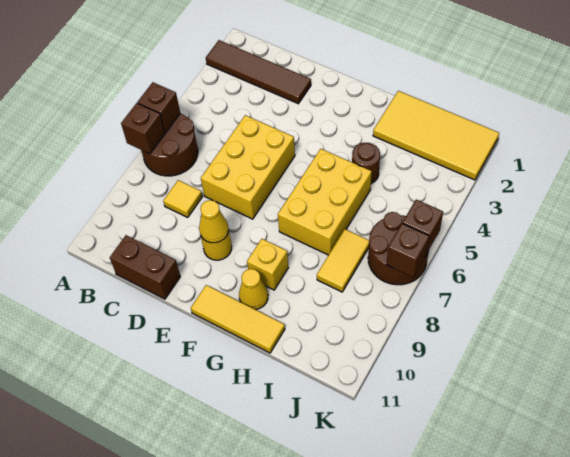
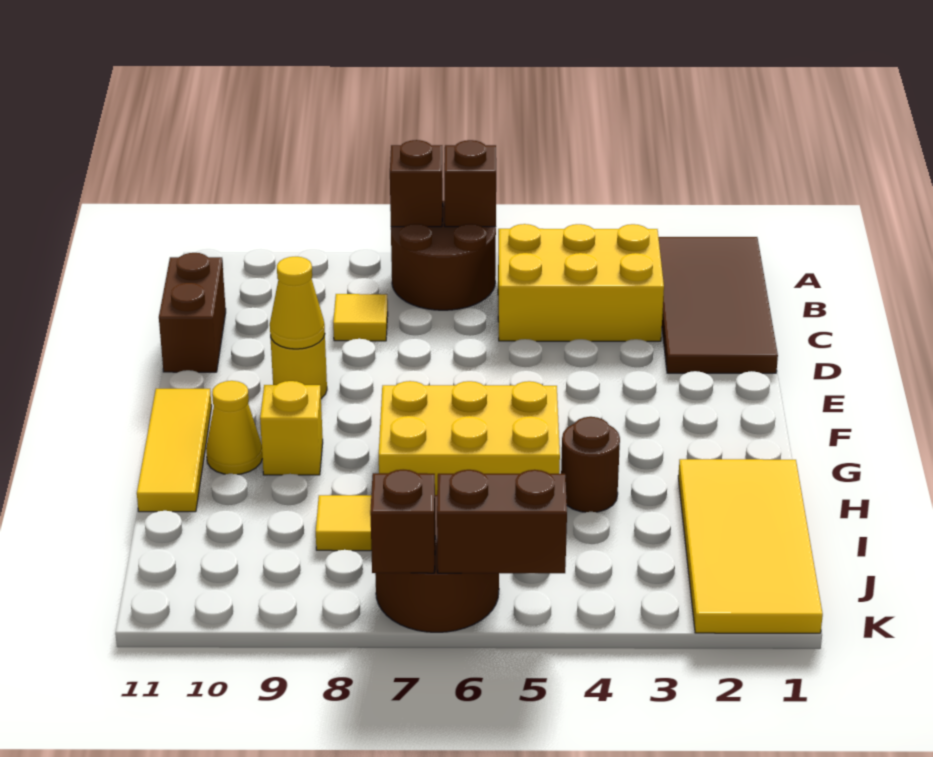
brown 1x4 tile [206,40,311,104] -> brown 2x4 tile [658,237,778,373]
yellow 2x3 brick [201,115,295,219] -> yellow 2x3 brick moved to [498,224,664,341]
brown 1x1 brick [402,200,443,252] -> brown 1x2 brick [437,470,567,573]

